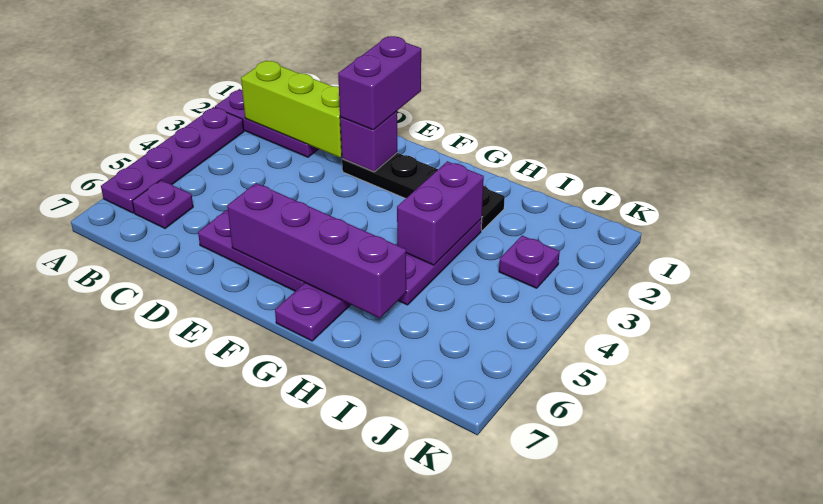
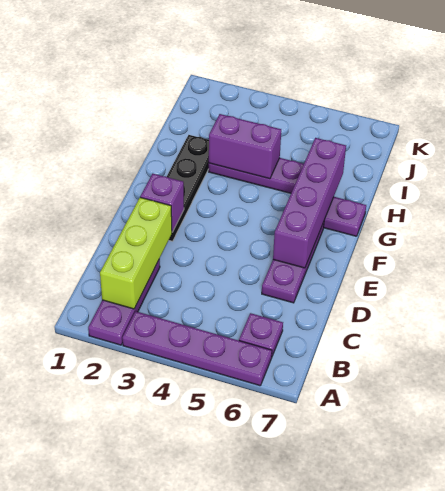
purple 1x2 brick [338,36,421,130] -> none
purple 1x1 plate [499,236,560,288] -> none

